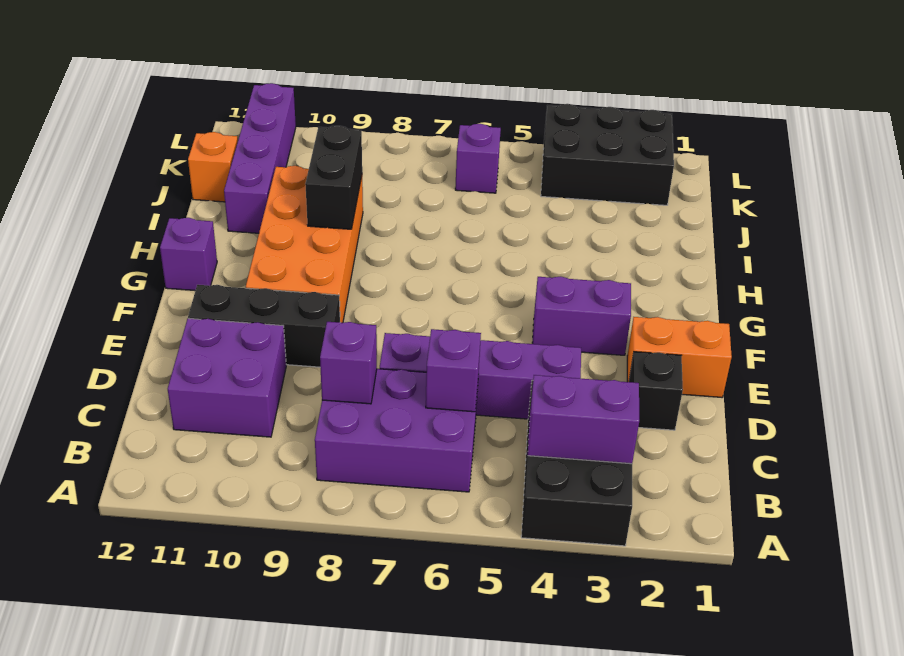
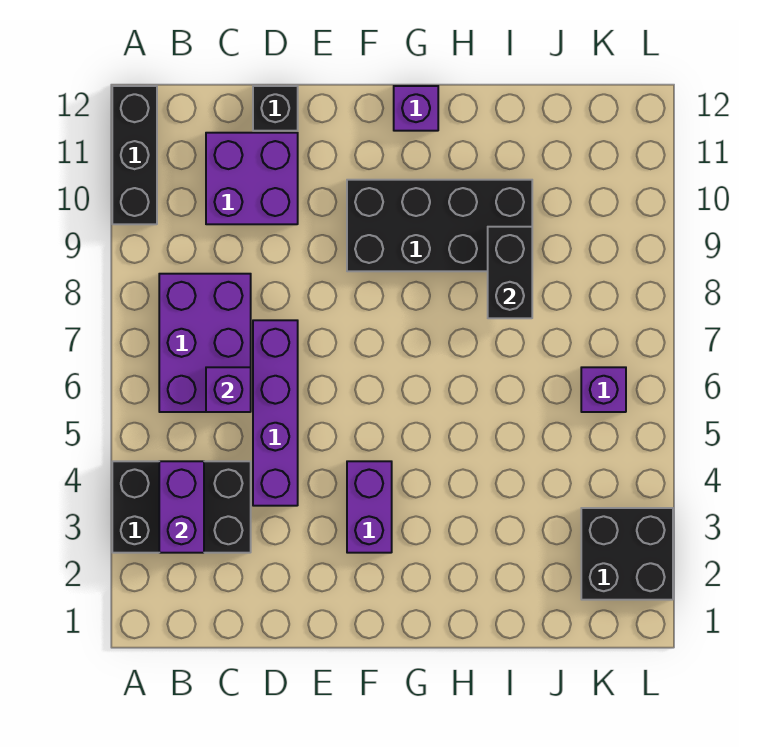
purple 1x1 brick [320,322,377,404] -> none
black 1x1 brick [629,352,683,430] -> black 1x1 brick moved to [253,86,298,131]
orange 1x2 brick [627,317,732,397] -> none
black 1x3 brick [188,285,340,367] -> black 1x3 brick moved to [112,86,157,224]
orange 2x4 brick [246,166,363,323] -> black 2x4 brick [347,180,532,271]
black 1x2 brick [305,126,362,229] -> black 1x2 brick turned to [488,227,532,318]
purple 1x4 brick [224,83,296,233] -> none
orange 1x1 brick [188,132,238,202] -> none
black 2x3 brick [541,104,674,205] -> black 2x2 brick [581,508,673,600]

